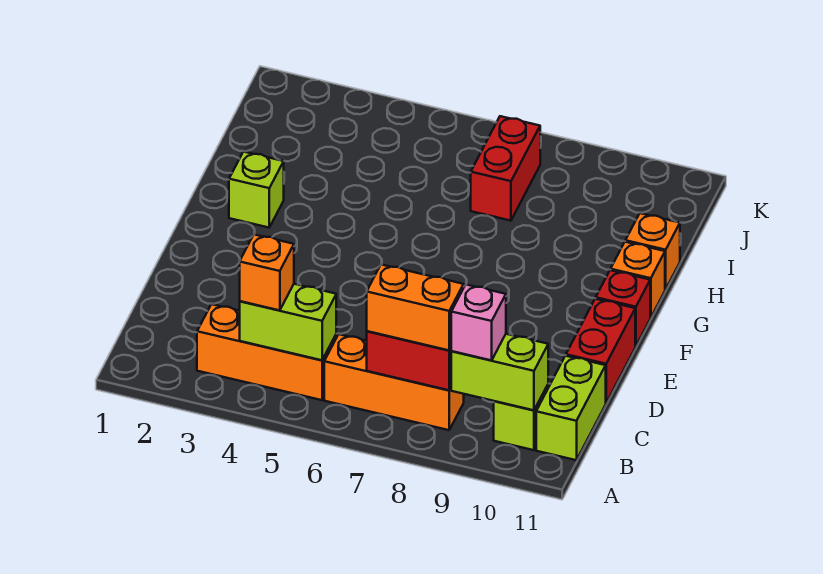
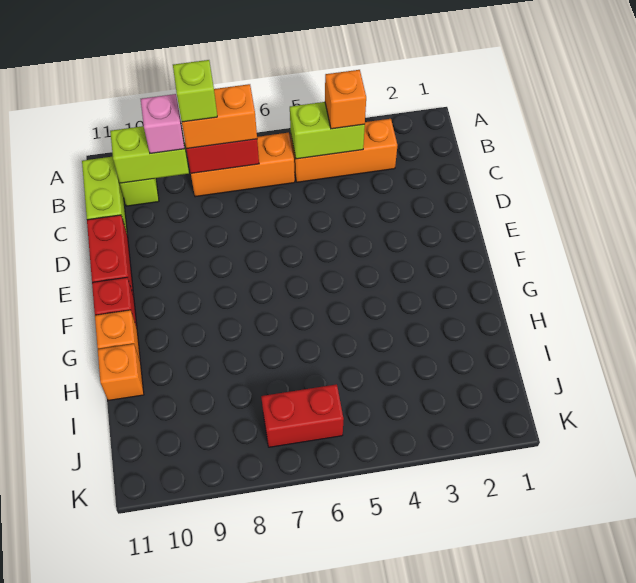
lime 1x1 brick [229,152,284,228] -> lime 1x1 brick moved to [173,60,217,122]
red 1x2 brick [471,116,540,221] -> red 1x2 brick turned to [261,384,344,447]

